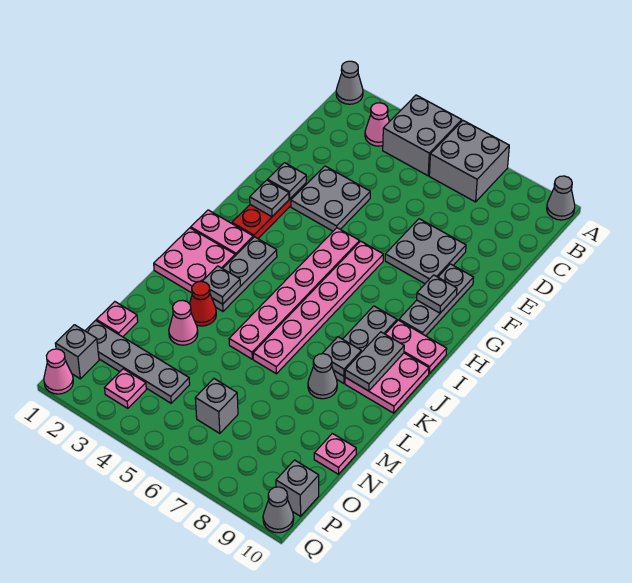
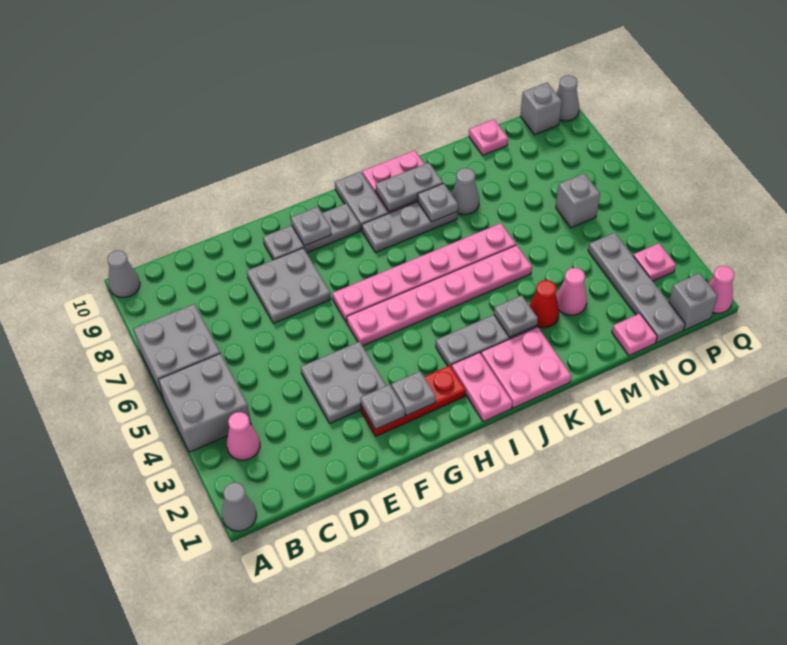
pink 1x2 plate [385,320,447,373] -> grey 1x2 plate [335,172,388,230]

